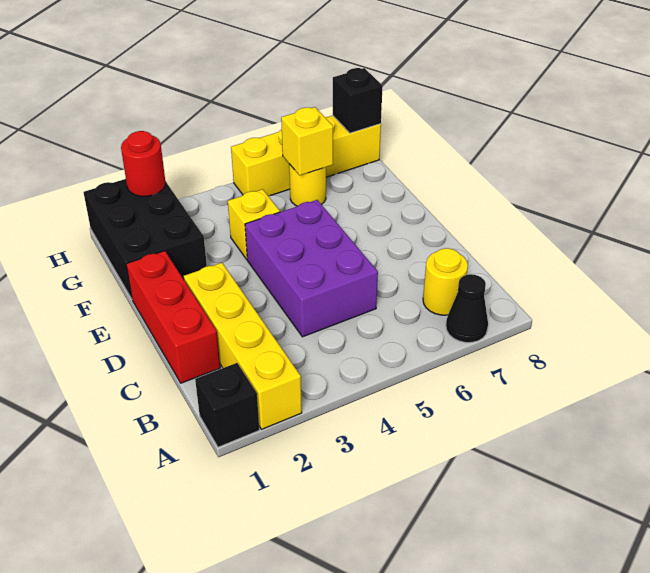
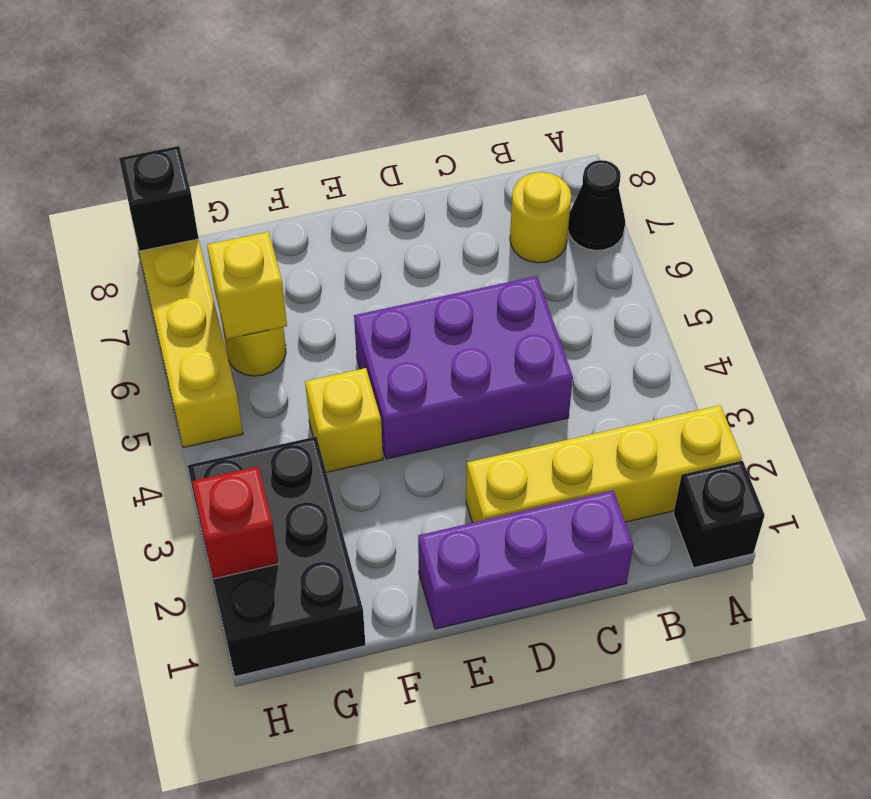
red 1x3 brick [126,251,220,383] -> purple 1x3 brick [418,491,633,629]
black 2x3 brick [84,179,207,299] -> black 2x3 brick turned to [188,437,366,676]
red 1x1 round brick [121,131,166,196] -> red 1x1 brick [192,467,279,579]

